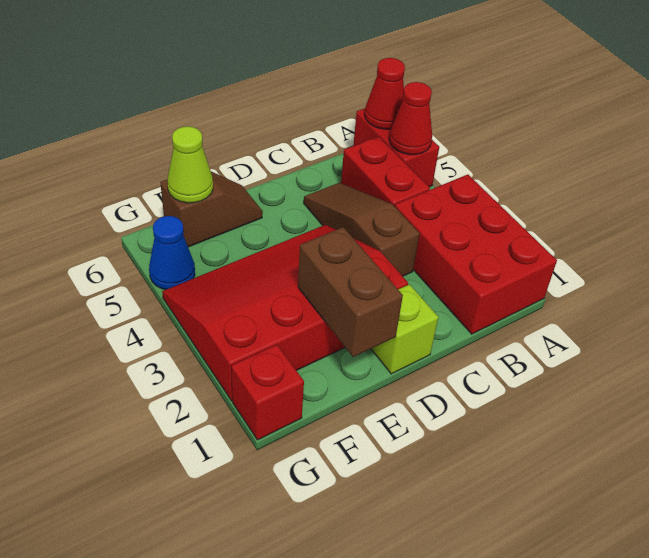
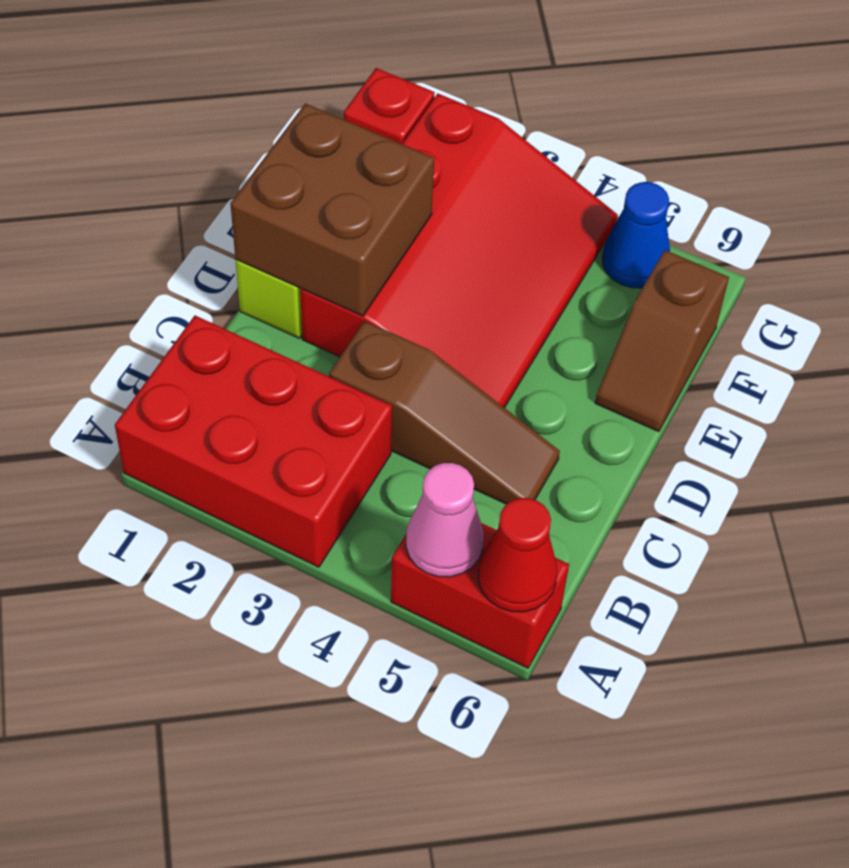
red 1x1 cone [389,82,432,155] -> pink 1x1 cone [406,463,484,577]
red 1x2 brick [341,137,430,206] -> none
brown 1x2 brick [298,227,403,357] -> brown 2x2 brick [230,103,434,316]
lime 1x1 cone [168,126,213,203] -> none

